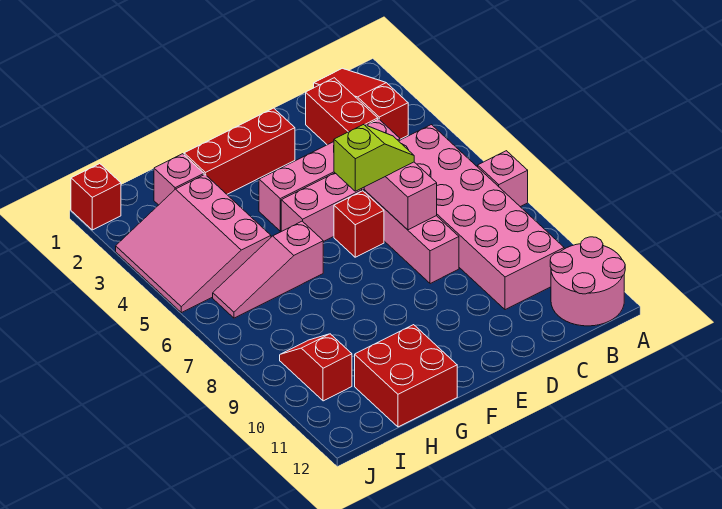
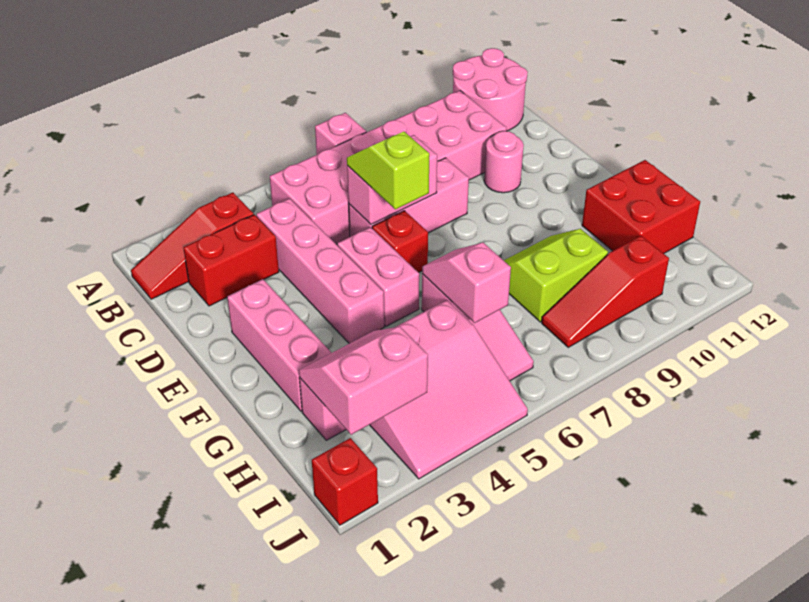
none -> pink 1x1 round brick [484,131,524,193]
red 1x3 brick [184,108,295,194] -> pink 1x3 brick [227,279,331,412]
none -> pink 1x2 slope [422,243,511,323]
none -> lime 2x2 slope [504,229,608,322]
none -> pink 2x2 slope [299,327,428,435]
red 1x2 slope [280,334,352,401] -> red 1x3 slope [542,236,669,347]

